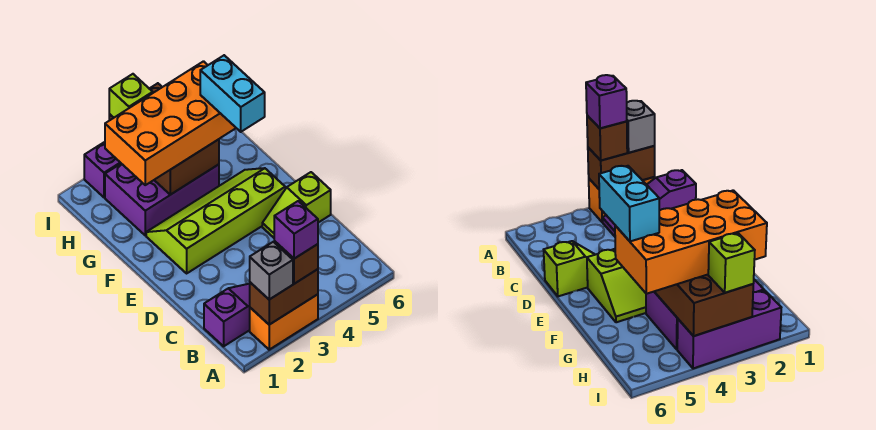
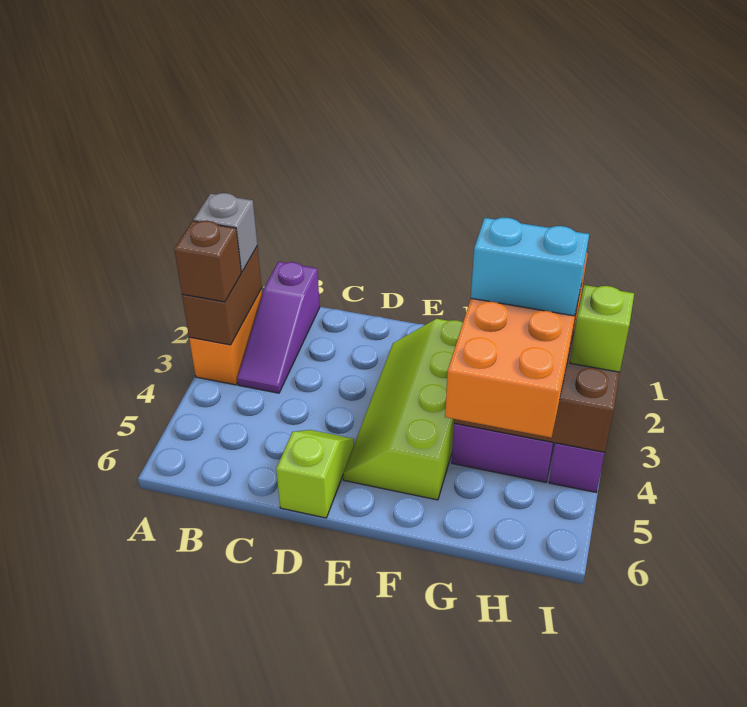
purple 1x1 brick [274,201,318,259] -> none
lime 2x4 slope [146,168,285,273] -> lime 2x4 slope turned to [343,319,463,500]
cyan 1x2 brick [200,55,265,132] -> cyan 1x2 brick moved to [471,218,589,316]

